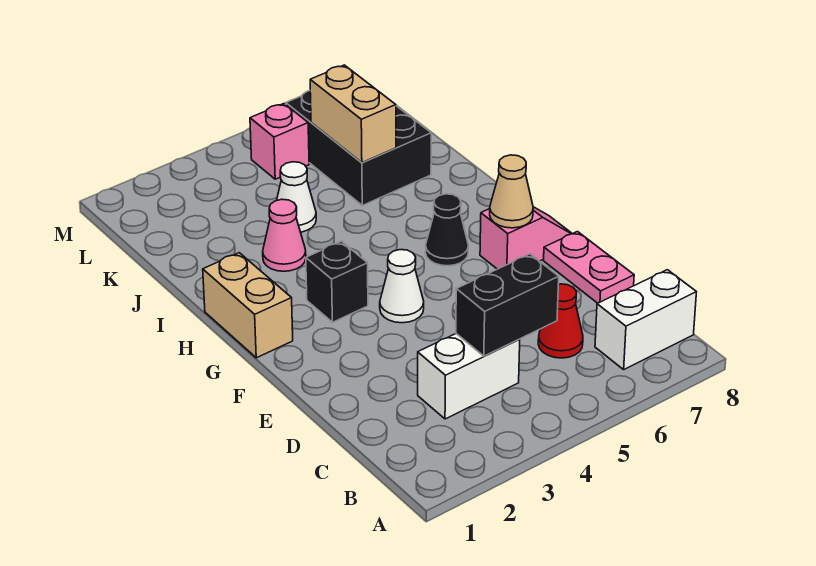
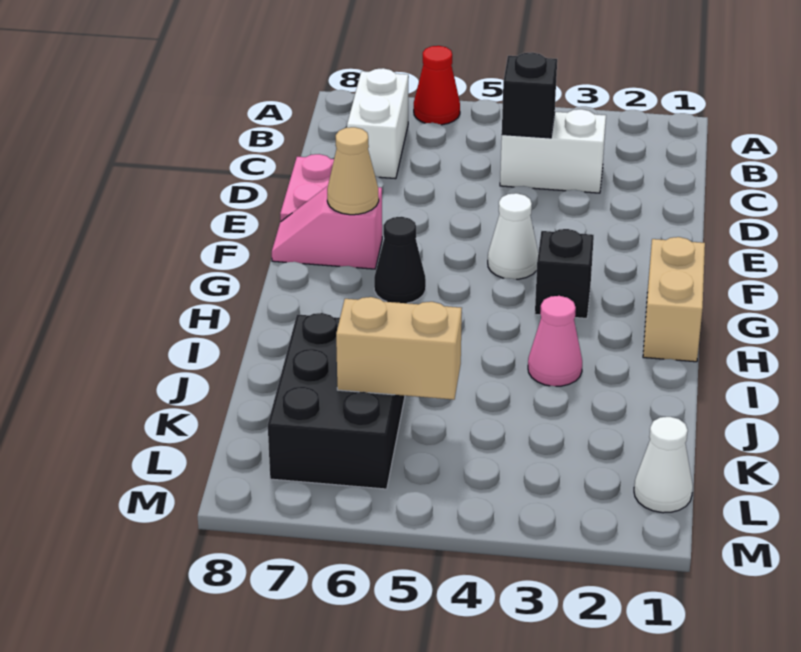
white 1x2 brick [595,270,696,369] -> white 1x2 brick turned to [347,68,408,179]
black 1x2 brick [456,254,559,356] -> black 1x1 brick [502,52,557,138]
red 1x1 cone [538,284,583,358] -> red 1x1 cone moved to [414,46,460,125]
white 1x1 cone [277,162,316,232] -> white 1x1 cone moved to [634,417,693,513]
tan 1x2 brick [310,65,396,163] -> tan 1x2 brick turned to [336,297,462,400]
pink 1x1 brick [250,104,309,179] -> none

